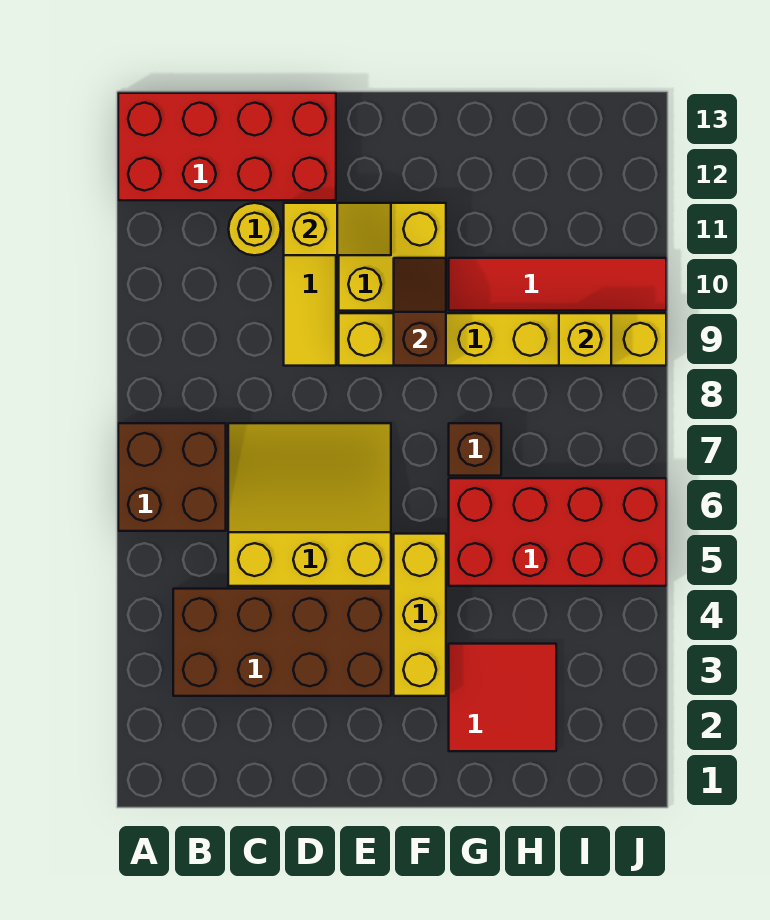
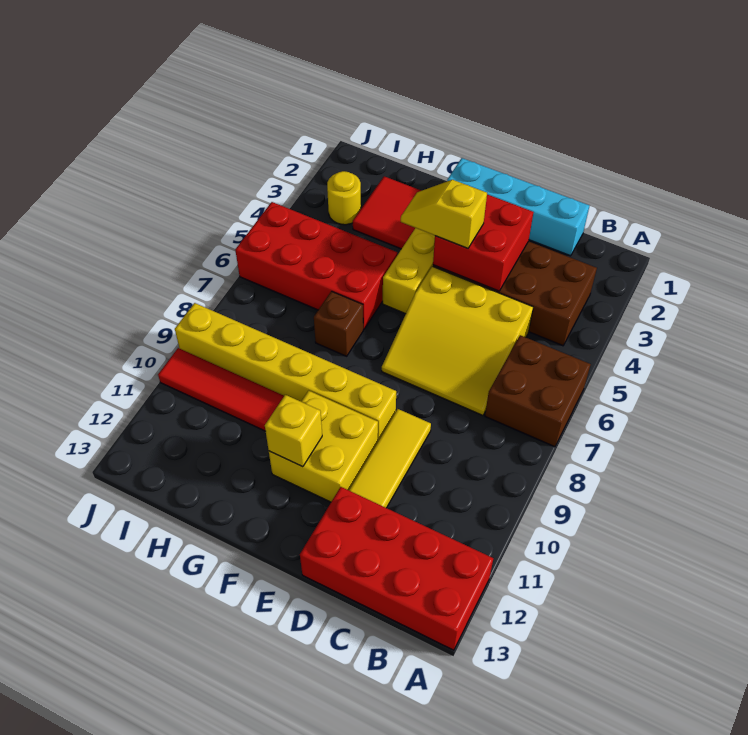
none -> cyan 1x4 brick [447,158,589,256]
yellow 1x1 round brick [228,203,281,255] -> yellow 1x1 round brick moved to [327,171,361,225]
none -> red 2x2 brick [433,194,533,291]
yellow 1x2 slope [284,203,391,255] -> yellow 1x2 slope moved to [401,180,487,248]
brown 1x2 slope [394,258,446,366] -> none
yellow 1x1 brick [559,313,611,366] -> yellow 1x1 brick moved to [265,395,322,467]

